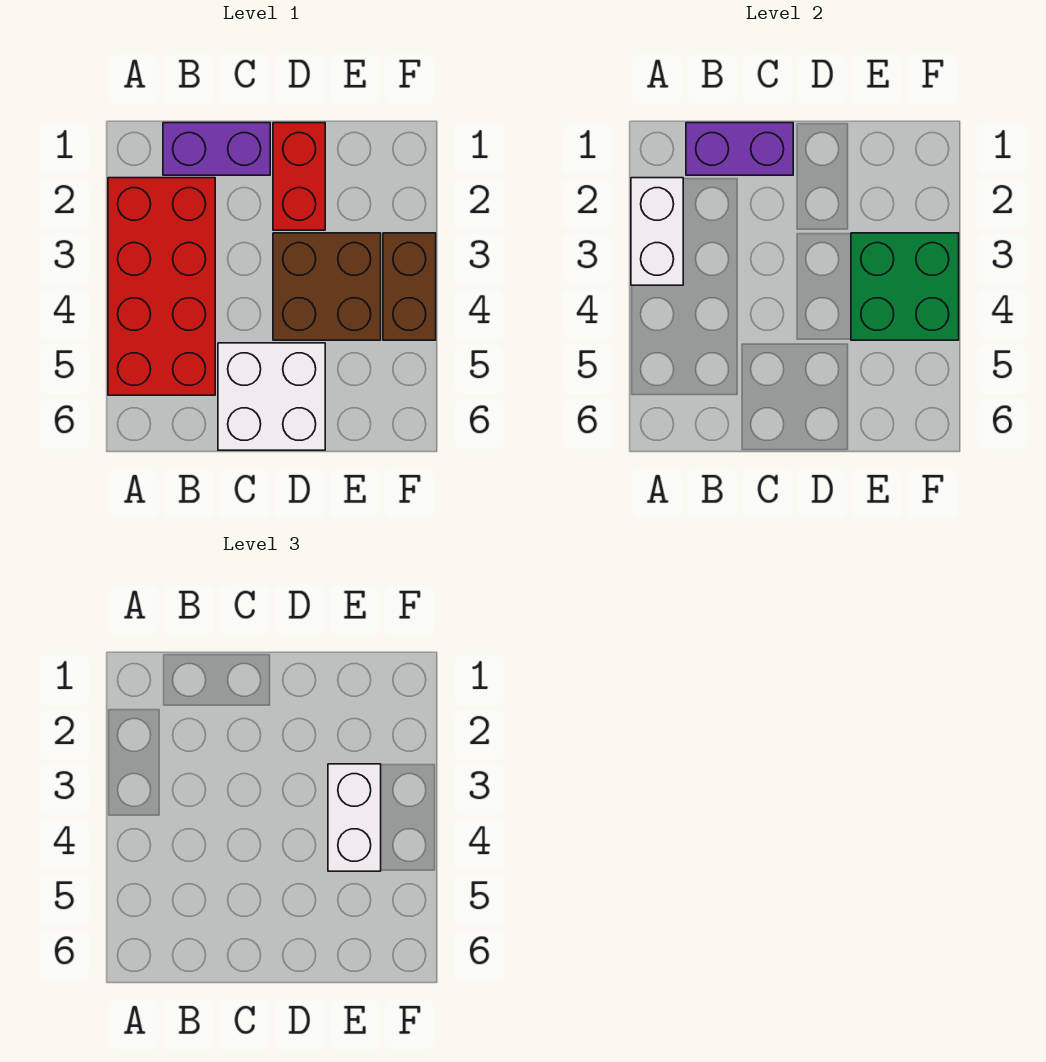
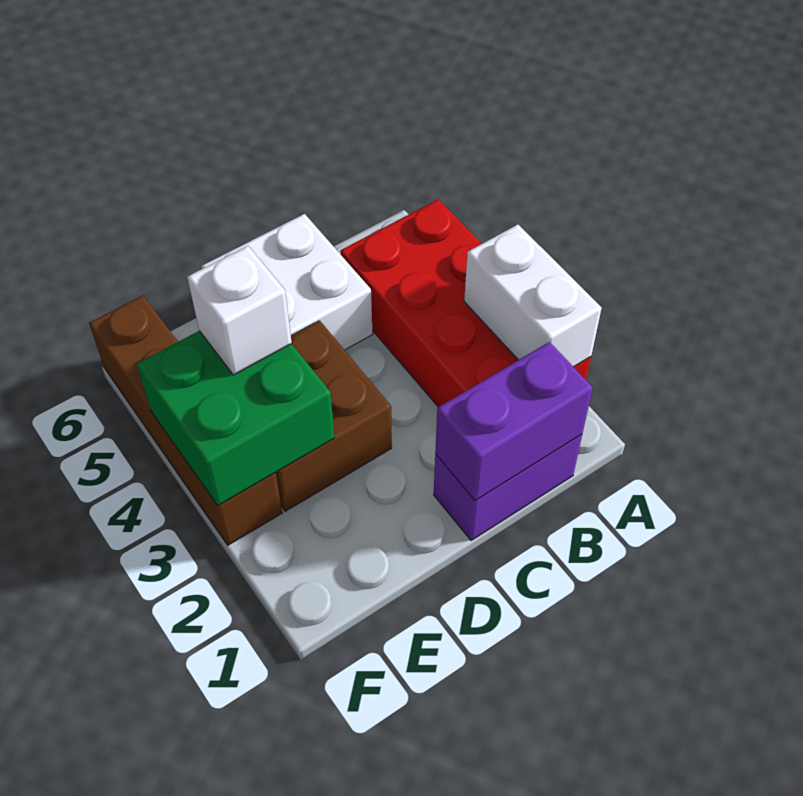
red 1x2 brick [273,123,325,230] -> none
white 1x2 brick [328,764,381,871] -> white 1x1 brick [187,246,292,375]
brown 1x2 brick [383,233,436,340] -> brown 1x4 brick [89,296,282,545]

